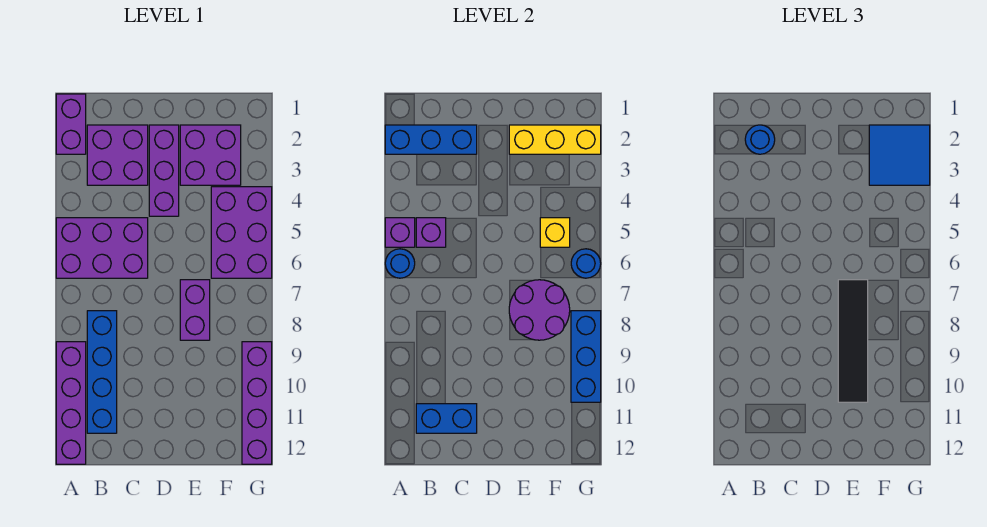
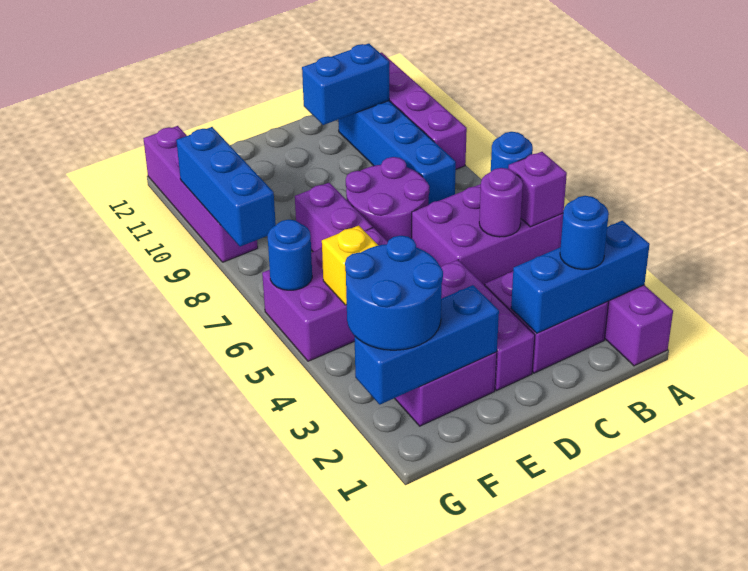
purple 1x1 brick [416,218,446,247] -> purple 1x1 round brick [479,168,523,237]
yellow 1x3 brick [509,125,601,154] -> blue 1x3 brick [355,285,499,404]
purple 2x2 round brick [509,280,570,340] -> purple 2x2 round brick moved to [346,157,429,241]
black 1x4 tile [838,280,868,402] -> none
blue 2x2 tile [869,125,930,185] -> blue 2x2 round brick [345,236,443,350]
purple 2x3 brick [211,187,272,278] -> purple 2x3 brick turned to [262,228,388,361]

